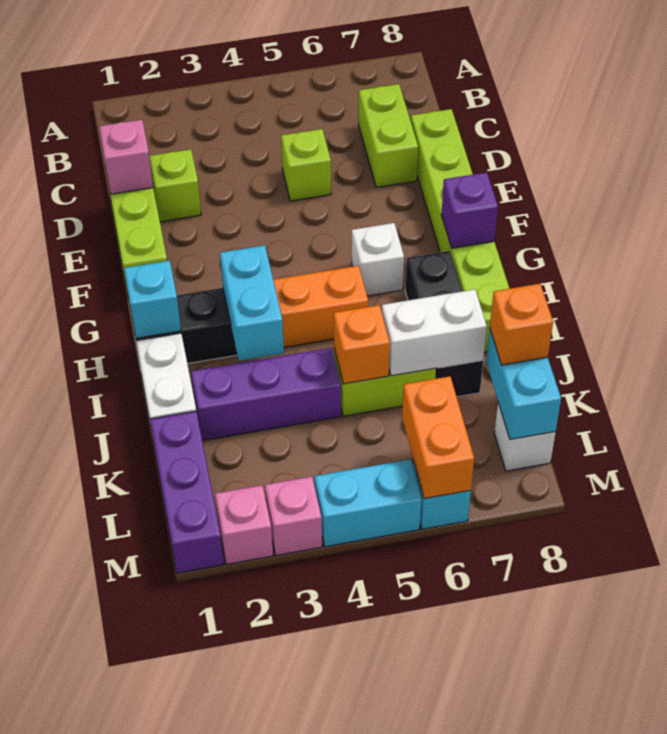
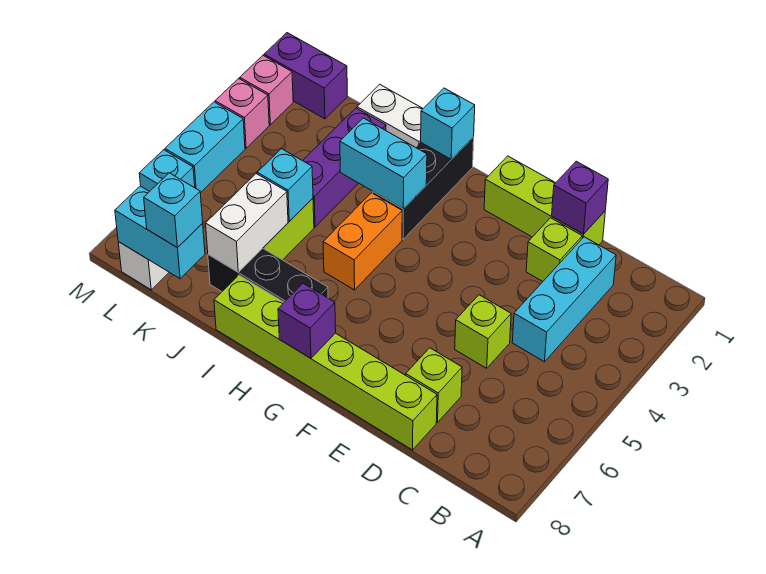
none -> cyan 1x3 brick [512,237,616,362]
lime 1x2 brick [359,84,418,187] -> lime 1x1 brick [406,348,462,422]
pink 1x1 brick [99,120,153,194] -> purple 1x1 brick [552,161,608,234]
white 1x1 brick [352,223,404,296] -> none
orange 1x1 brick [334,305,390,384] -> cyan 1x1 brick [257,149,313,221]
purple 1x3 brick [150,411,224,573] -> purple 1x2 brick [264,33,347,119]
orange 1x1 brick [490,284,553,365] -> cyan 1x1 brick [144,173,203,248]
orange 1x2 brick [402,376,474,499] -> none

